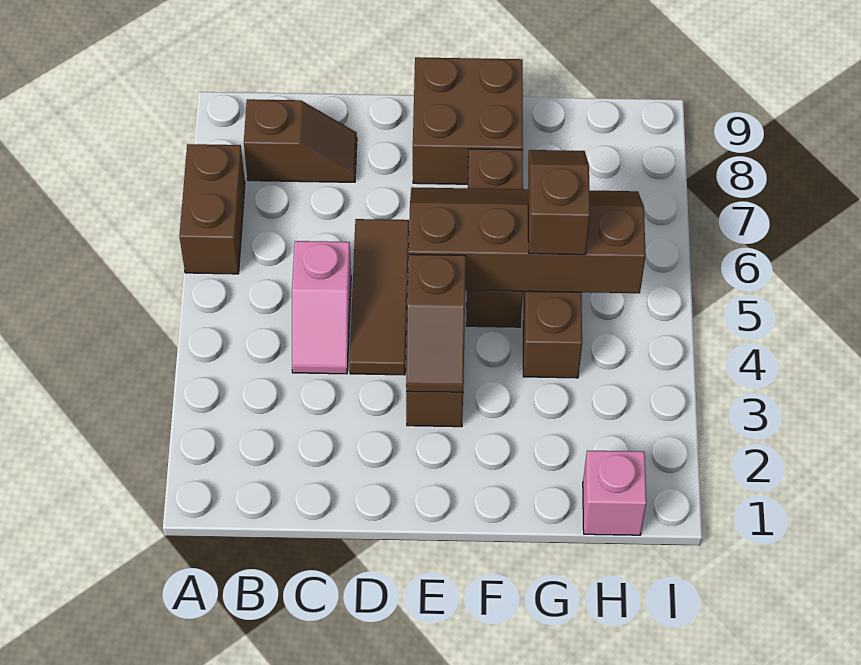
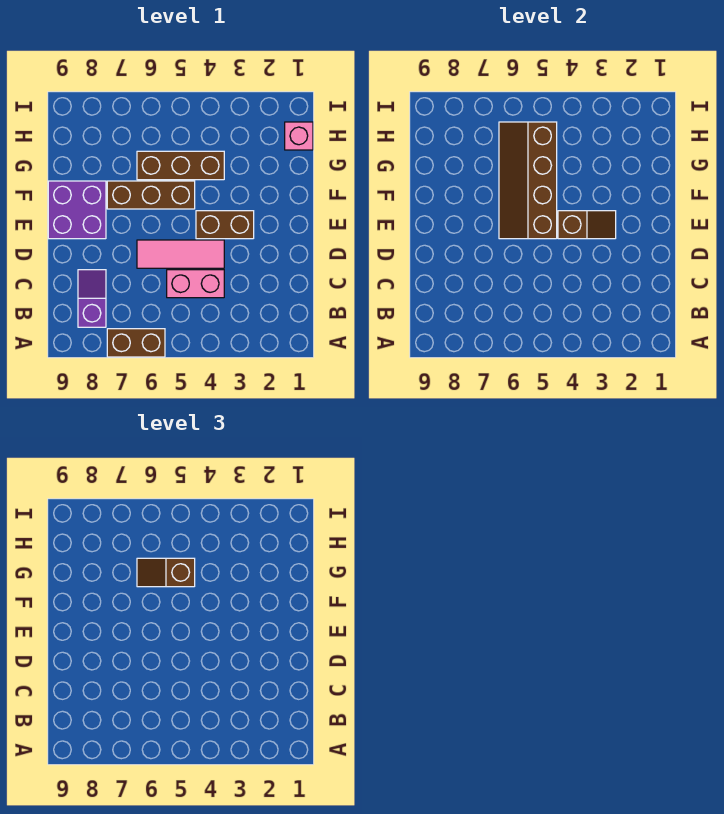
brown 1x2 slope [244,99,357,182] -> purple 1x2 slope [78,270,106,327]
pink 1x2 slope [292,241,351,374] -> pink 1x2 brick [167,270,224,298]
brown 1x3 tile [350,219,409,375] -> pink 1x3 tile [137,240,224,268]
brown 2x2 brick [413,57,523,184] -> purple 2x2 brick [48,181,106,239]

